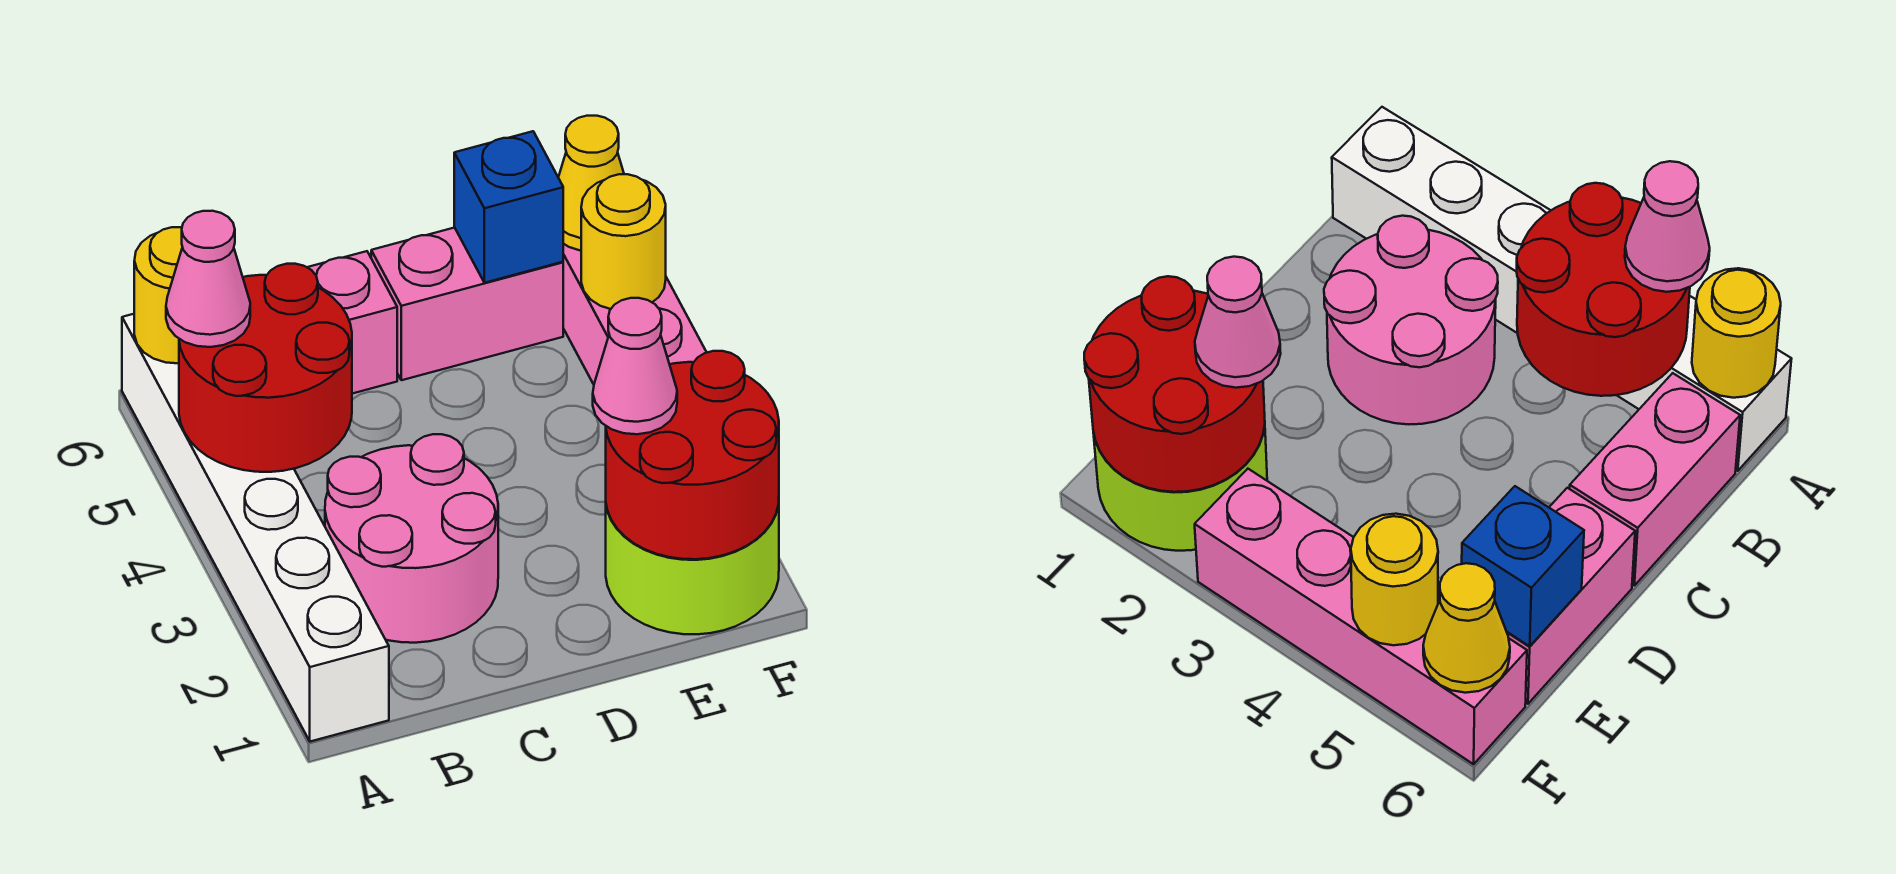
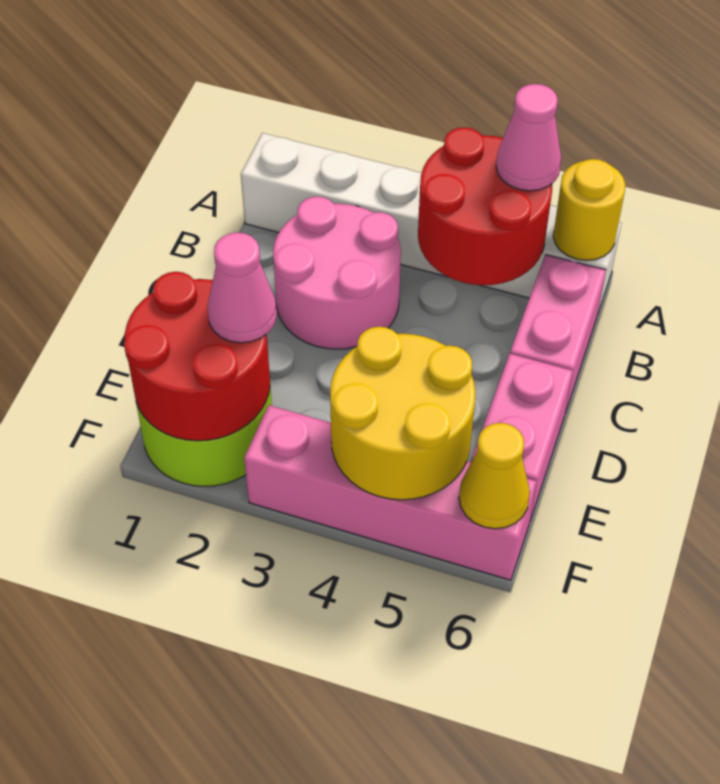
blue 1x1 brick [454,131,563,283] -> none
yellow 1x1 round brick [581,174,666,309] -> yellow 2x2 round brick [330,327,476,500]

